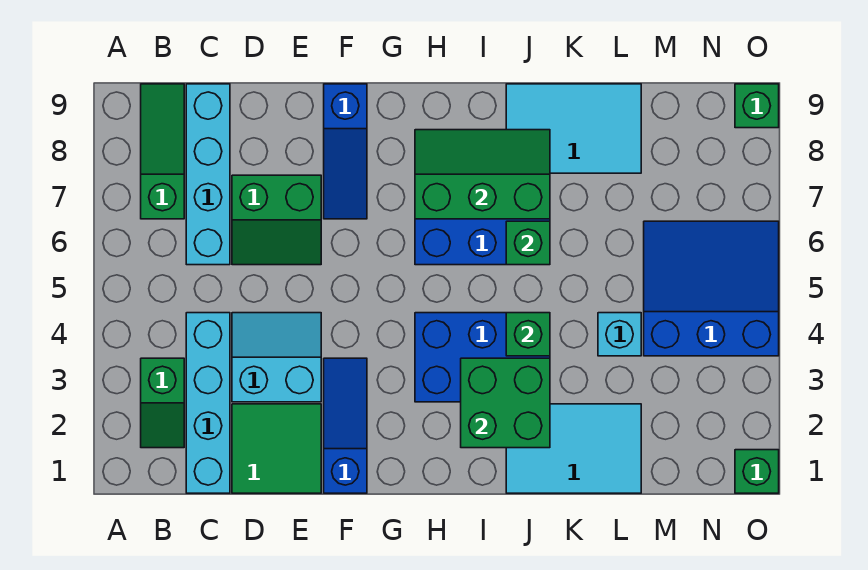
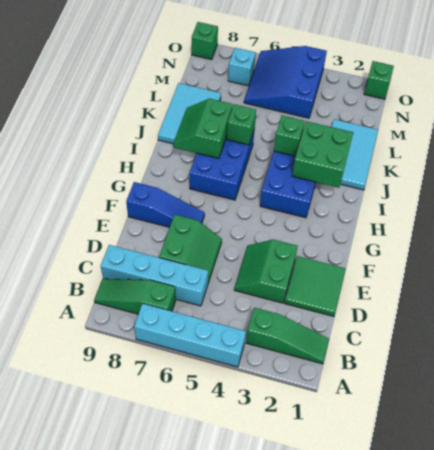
green 1x2 slope [141,358,184,448] -> green 1x3 slope [246,308,329,364]
cyan 1x4 brick [186,313,230,493] -> cyan 1x4 brick moved to [134,304,246,367]
cyan 2x2 slope [232,313,321,402] -> green 2x2 slope [234,240,298,303]
blue 1x3 slope [324,358,367,493] -> none
green 2x3 slope [415,130,550,219] -> green 2x2 slope [173,99,233,158]
cyan 1x1 brick [598,313,641,356] -> cyan 1x1 brick moved to [228,48,255,86]

